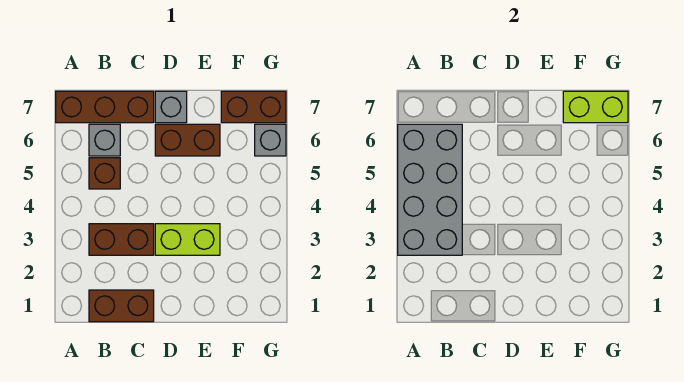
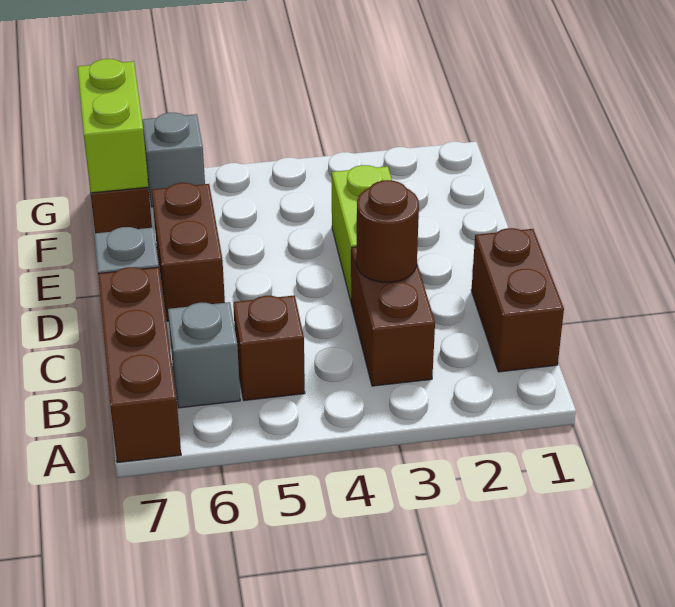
grey 2x4 brick [398,124,462,255] -> none
none -> brown 1x1 round brick [356,180,419,283]

